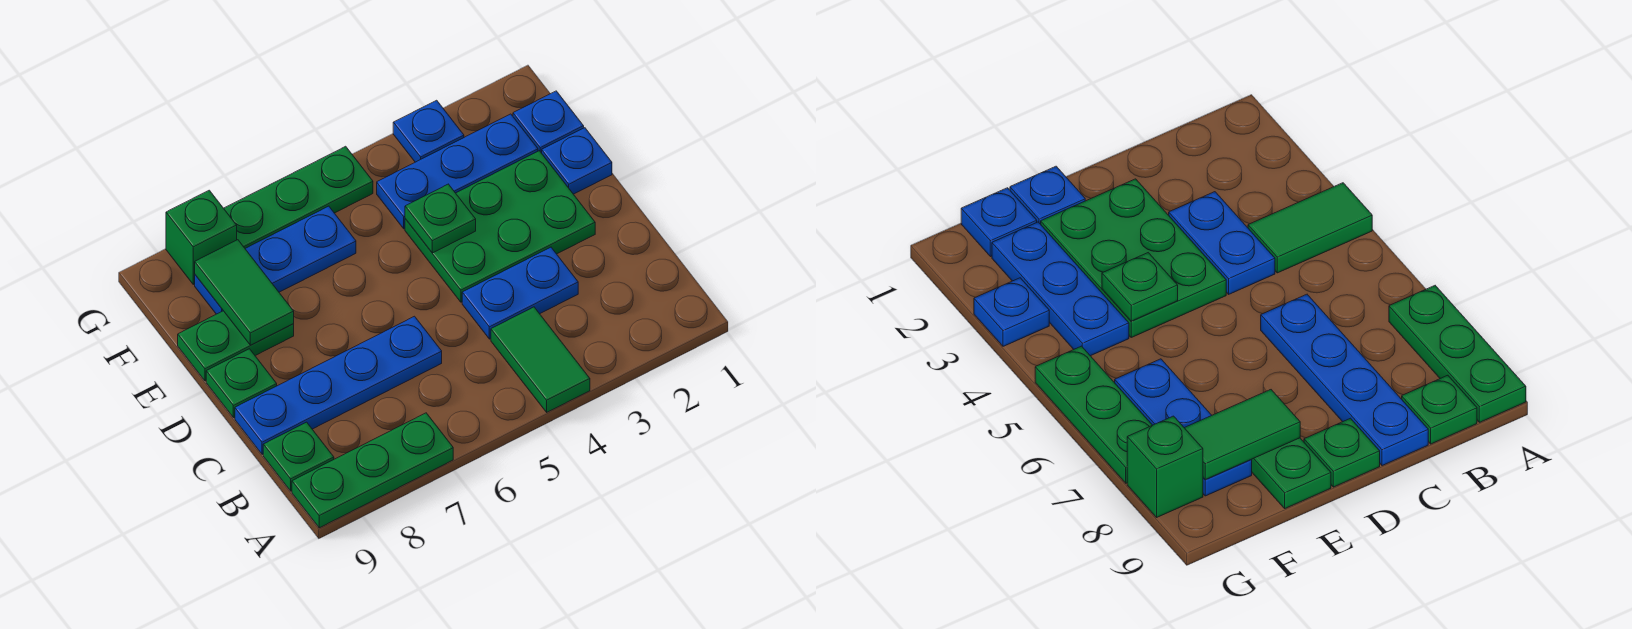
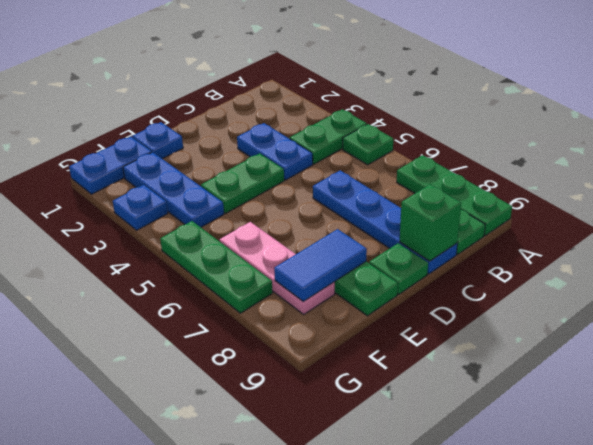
green 1x2 tile [491,307,590,412] -> green 1x2 plate [290,109,367,164]
green 2x3 plate [405,151,595,302] -> green 1x2 plate [201,153,284,213]
green 1x1 plate [405,184,476,253] -> green 1x1 plate moved to [343,124,393,165]
green 1x2 tile [195,240,294,345] -> blue 1x2 tile [274,229,367,302]
blue 1x1 plate [513,91,584,153] -> blue 1x2 plate [69,137,152,194]
blue 1x3 plate [195,206,356,314] -> pink 1x3 plate [220,222,335,314]
green 1x1 brick [166,190,237,284] -> green 1x1 brick moved to [400,185,461,261]

